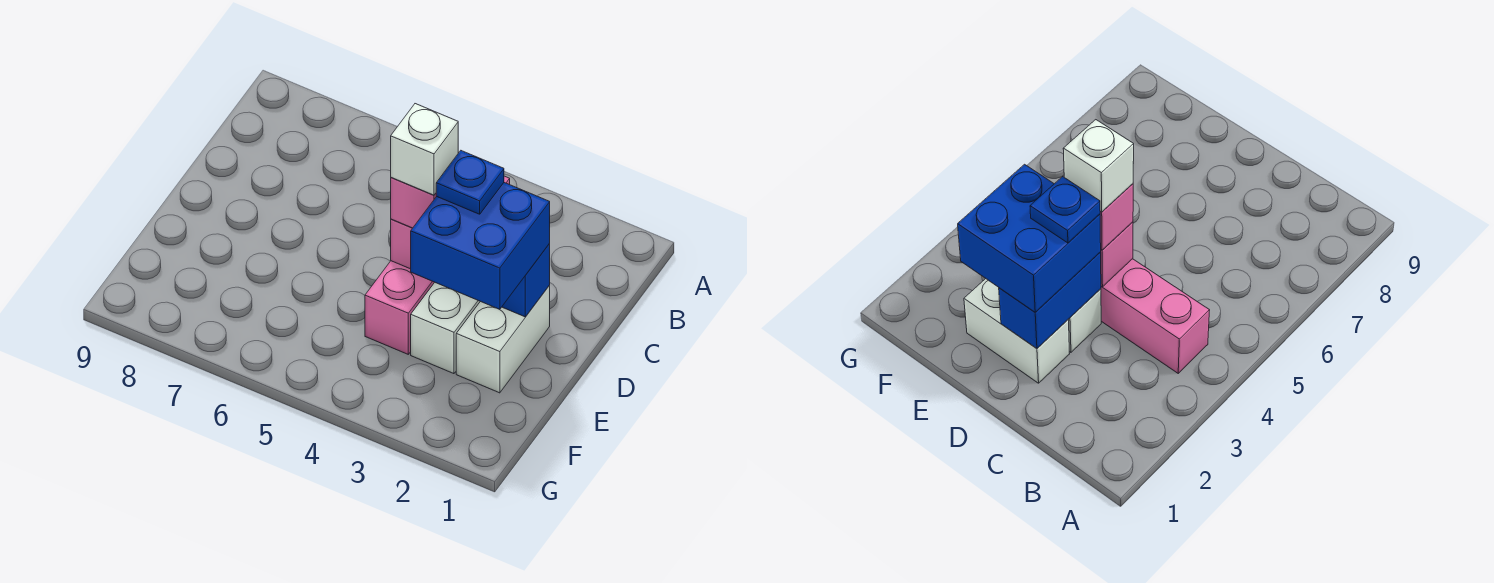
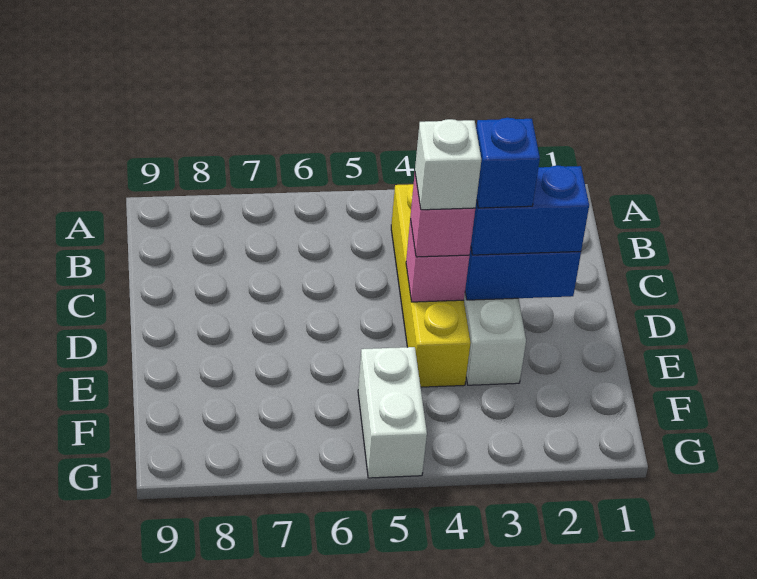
pink 1x4 brick [365,176,510,354] -> yellow 1x4 brick [391,184,471,387]
white 1x2 brick [456,286,550,393] -> white 1x2 brick moved to [358,347,427,478]
blue 2x2 brick [411,183,550,310] -> blue 1x2 brick [471,166,589,255]
blue 1x1 plate [436,151,504,214] -> blue 1x1 brick [476,118,540,208]

